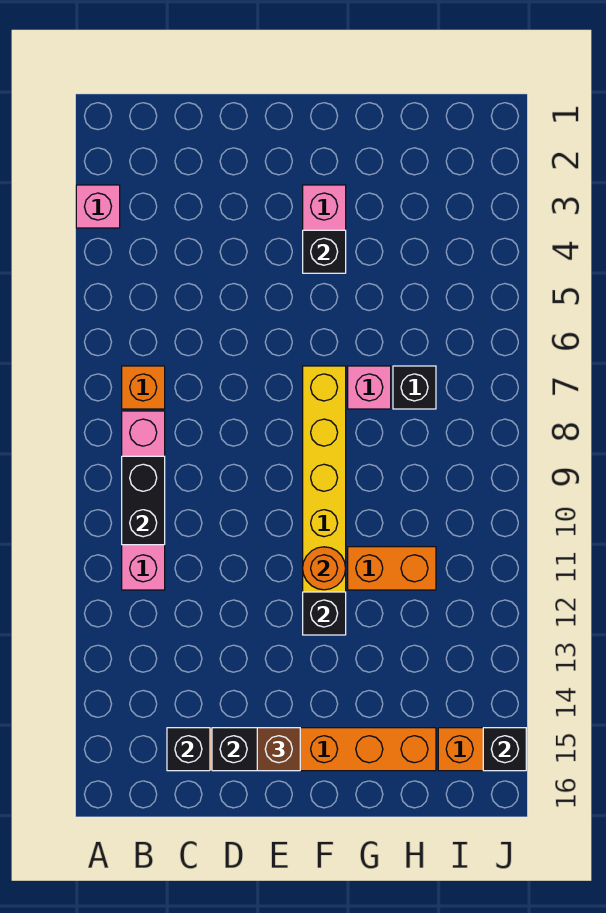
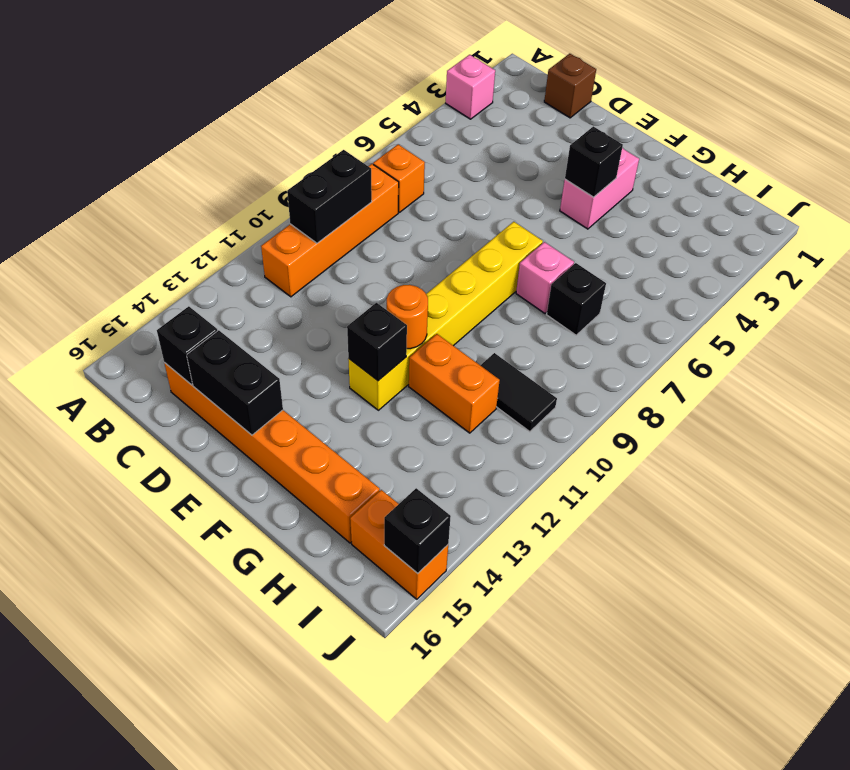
pink 1x4 brick [122,411,165,590] -> orange 1x4 brick [261,164,399,297]
brown 1x1 brick [257,728,300,771] -> brown 1x1 brick moved to [544,54,596,118]
none -> black 1x2 tile [480,353,557,432]

